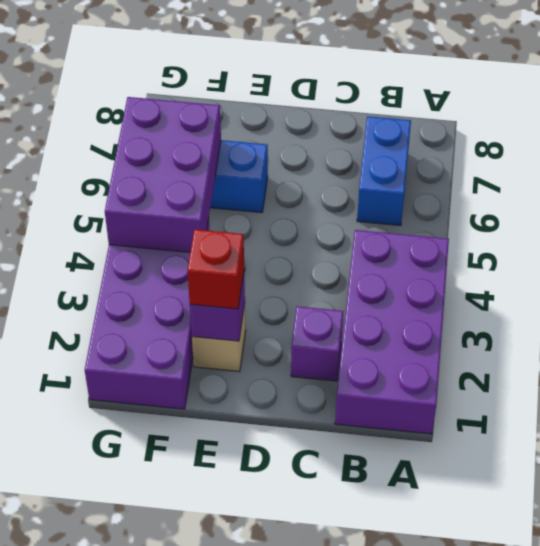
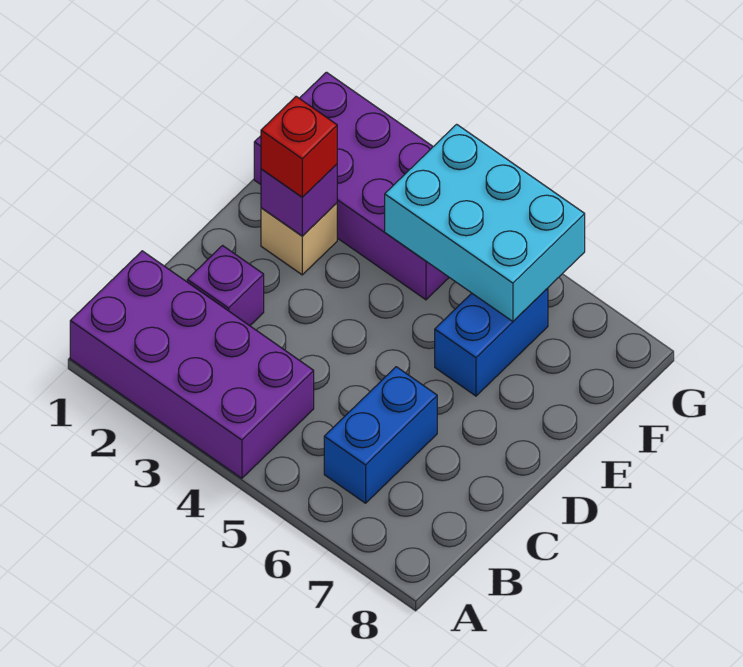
blue 1x2 brick [357,116,411,226] -> blue 1x2 brick turned to [324,367,437,503]
purple 2x3 brick [105,97,221,252] -> cyan 2x3 brick [385,124,585,321]

